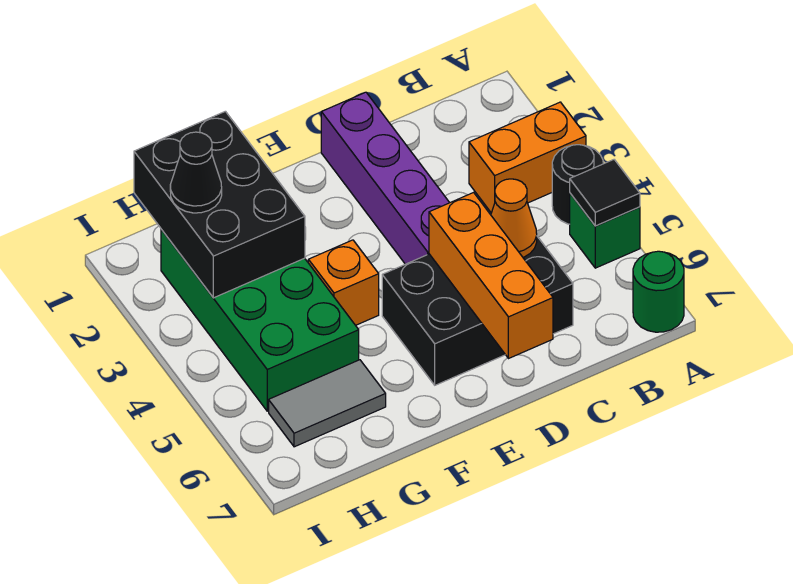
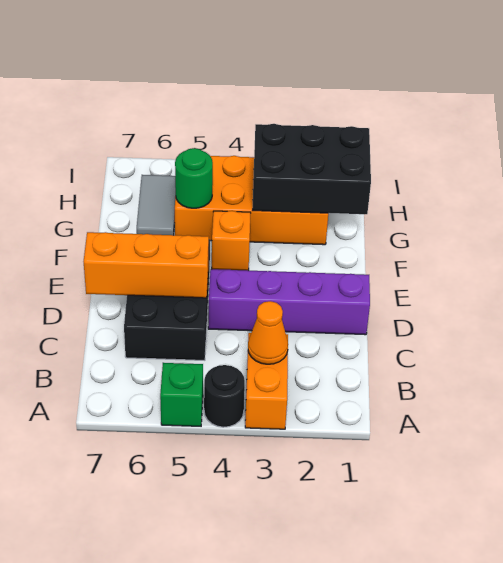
black 1x1 tile [570,160,640,226] -> none
green 1x1 round brick [633,251,684,332] -> green 1x1 round brick moved to [175,148,213,208]
orange 1x1 cone [491,179,537,257] -> orange 1x1 cone moved to [248,301,288,364]
green 2x4 brick [161,229,359,411] -> orange 2x4 brick [175,156,328,245]
black 1x1 cone [170,132,222,213] -> none

